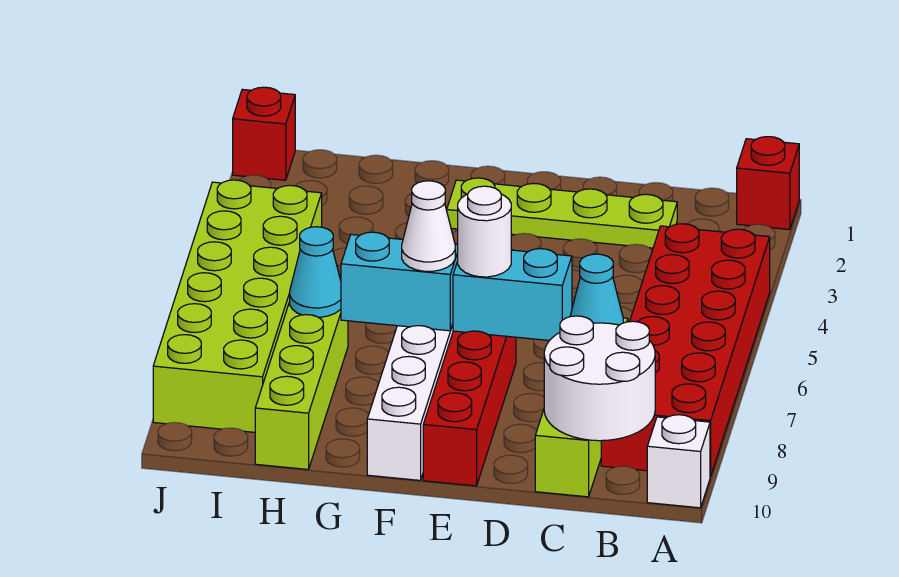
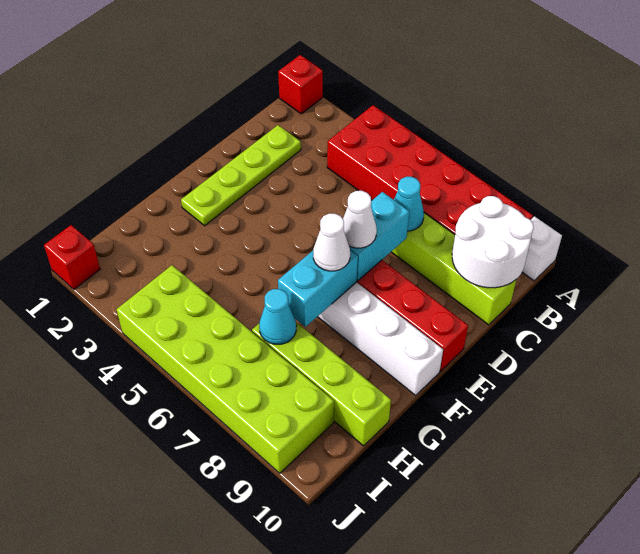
white 1x1 round brick [458,186,511,277] -> white 1x1 cone [343,191,377,248]

